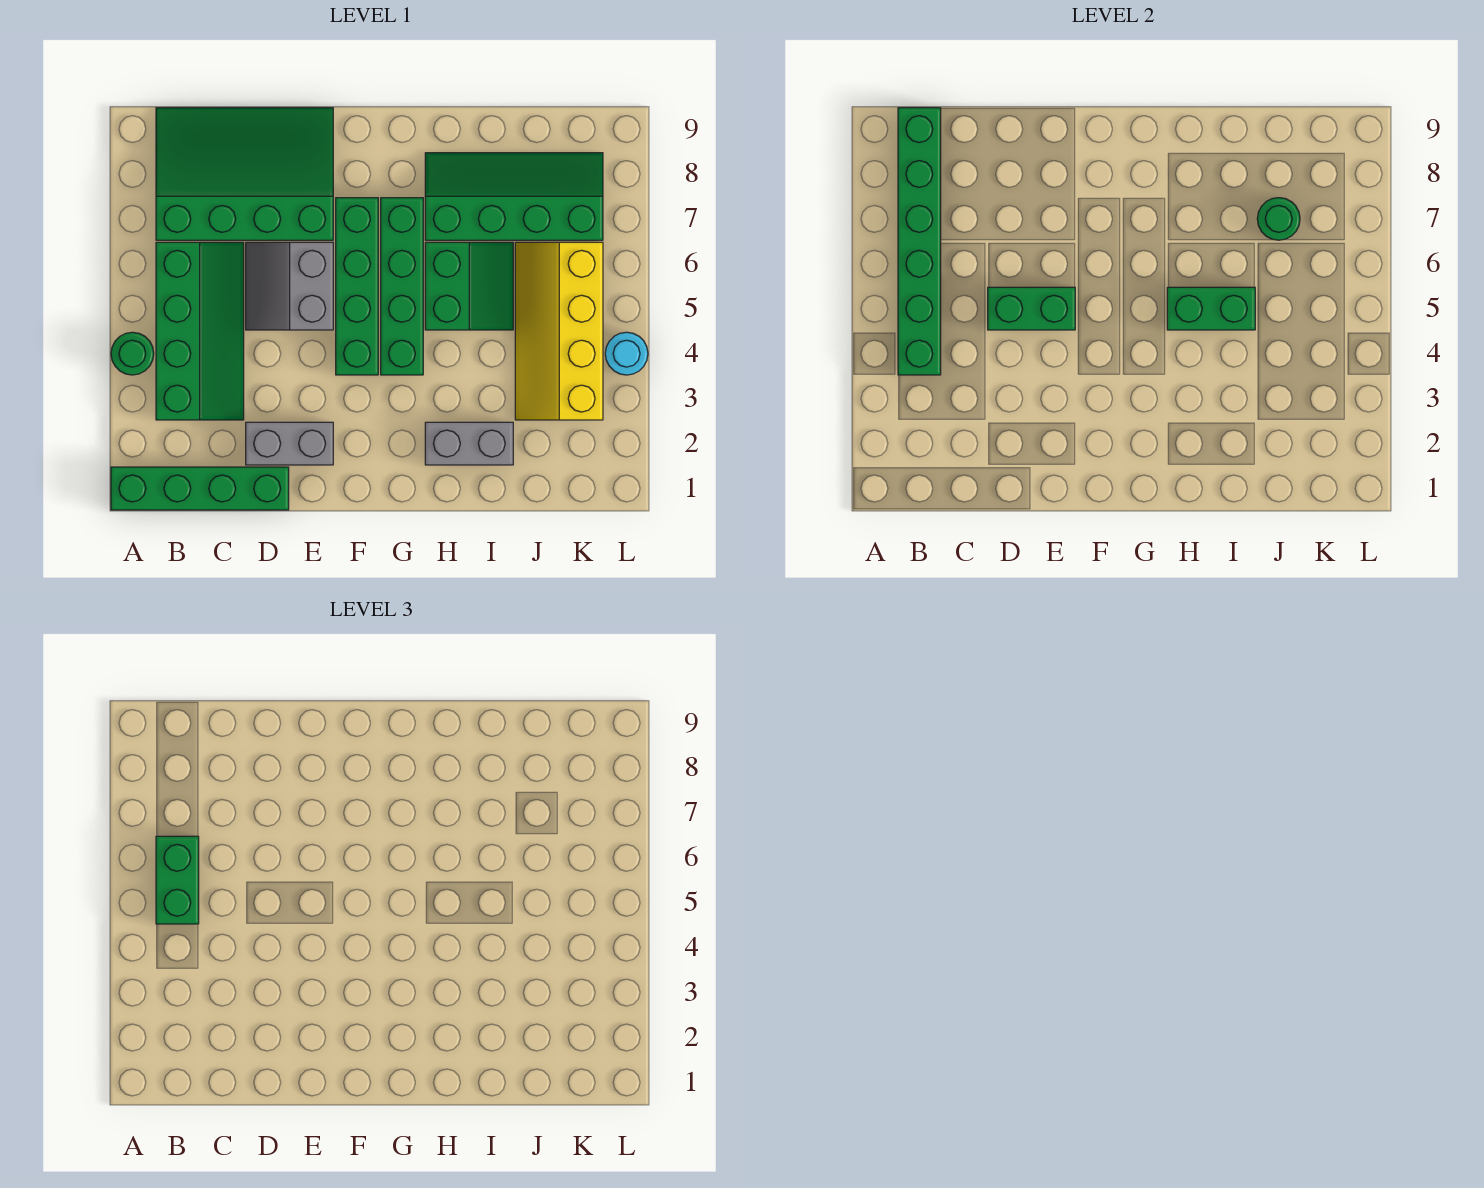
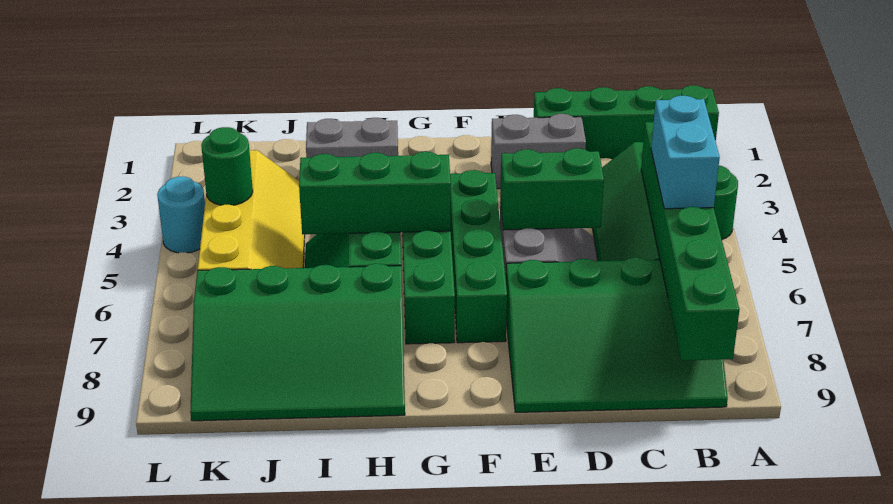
green 1x2 brick [156,836,199,924] -> cyan 1x2 brick [651,96,720,209]
green 1x2 brick [1167,287,1255,330] -> green 1x3 brick [299,152,451,234]
green 2x4 slope [425,153,603,240] -> green 3x4 slope [190,264,405,421]
green 1x1 round brick [1257,198,1300,240] -> green 1x1 round brick moved to [201,127,253,205]

